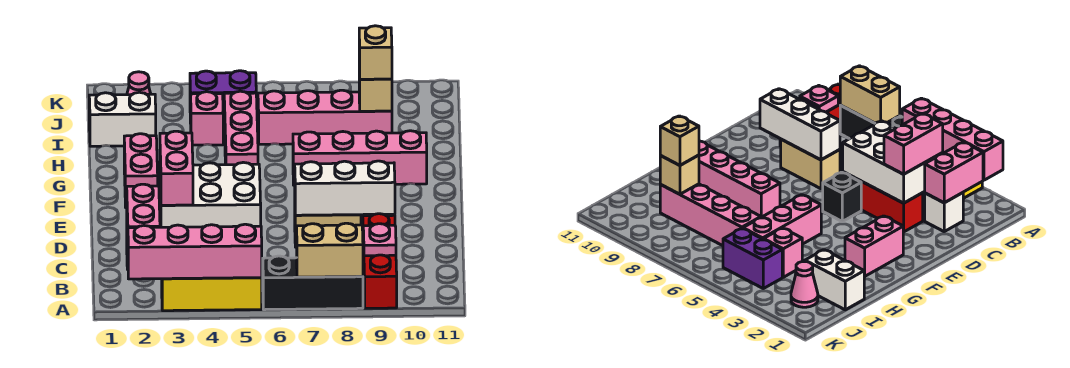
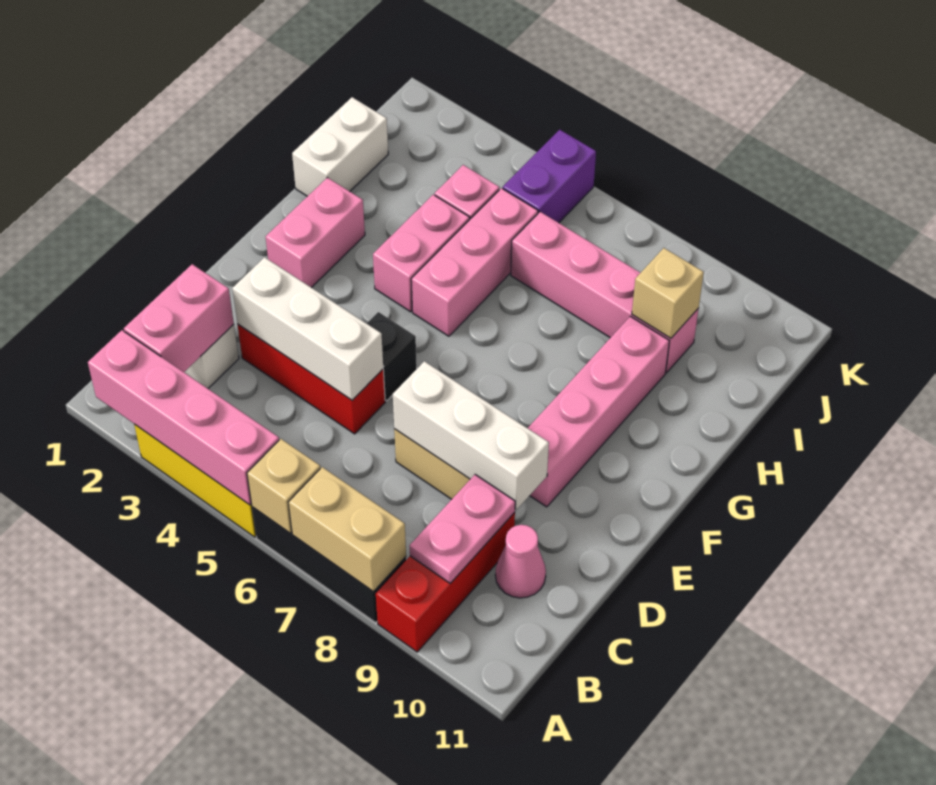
pink 1x1 plate [363,224,396,256] -> pink 1x2 plate [410,475,515,583]
white 2x3 brick [160,162,261,227] -> white 1x3 brick [232,257,383,400]
pink 1x2 brick [160,131,193,205] -> pink 1x2 brick moved to [373,195,470,312]
pink 1x4 brick [293,131,427,185] -> pink 1x4 brick turned to [528,316,669,507]
white 1x2 brick [89,92,156,146] -> white 1x2 brick turned to [292,97,388,196]
tan 1x1 brick [359,26,392,79] -> tan 1x1 brick moved to [247,439,320,533]
pink 1x1 cone [127,72,151,95] -> pink 1x1 cone moved to [495,525,546,598]
purple 1x2 brick [190,71,256,124] -> purple 1x2 brick turned to [503,130,596,223]

